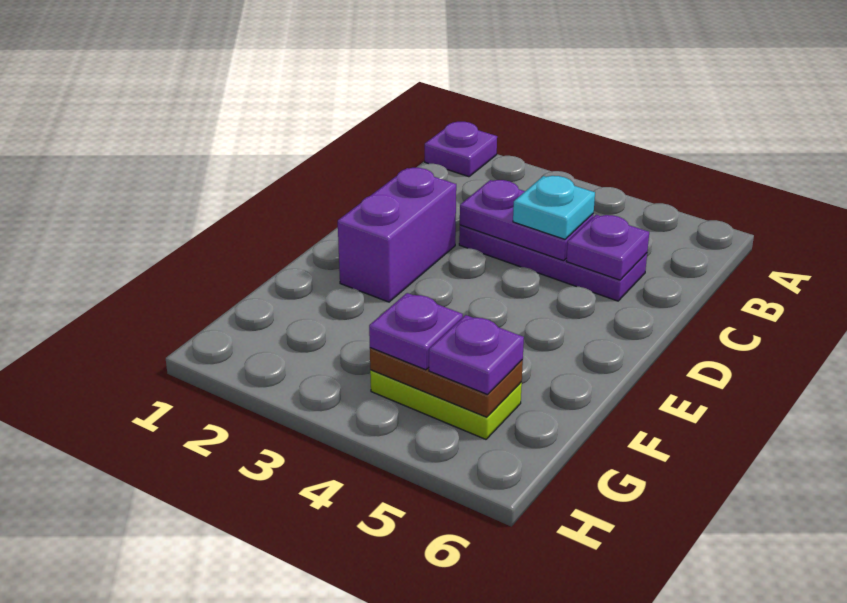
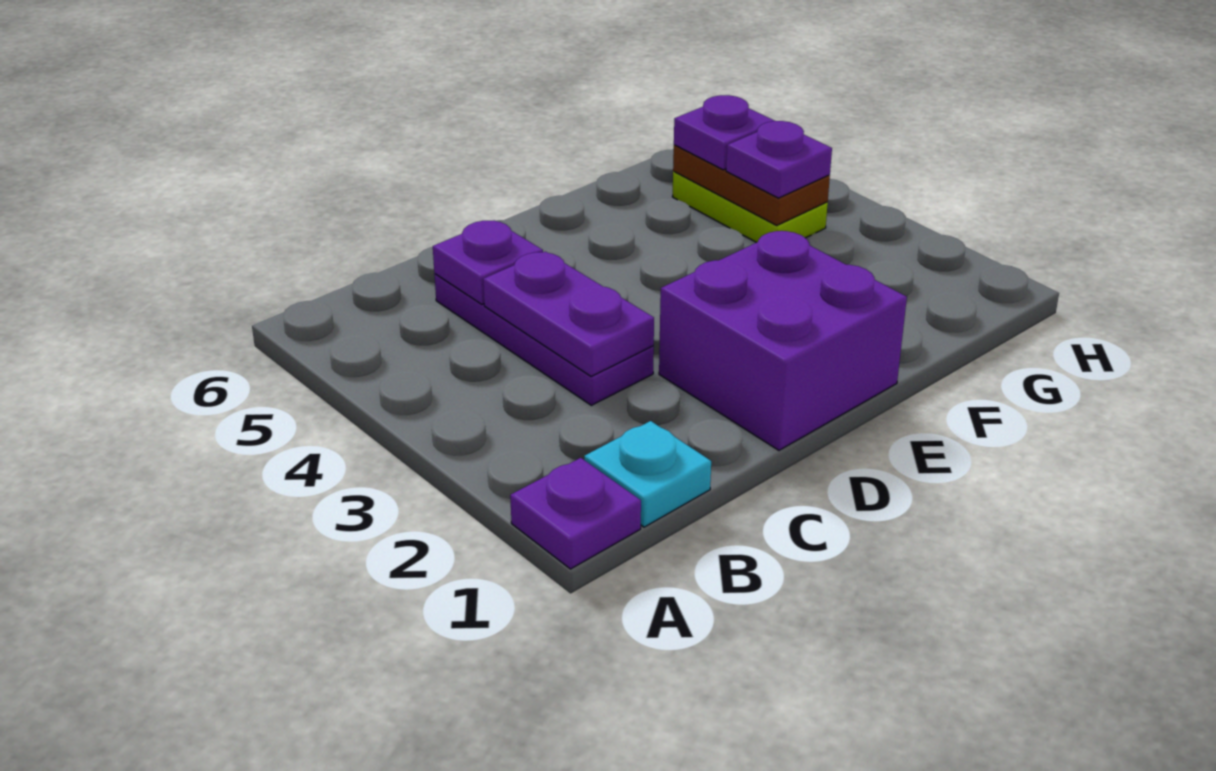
cyan 1x1 plate [513,176,595,239] -> cyan 1x1 plate moved to [584,421,711,527]
purple 1x2 brick [338,168,456,302] -> purple 2x2 brick [659,231,907,450]

